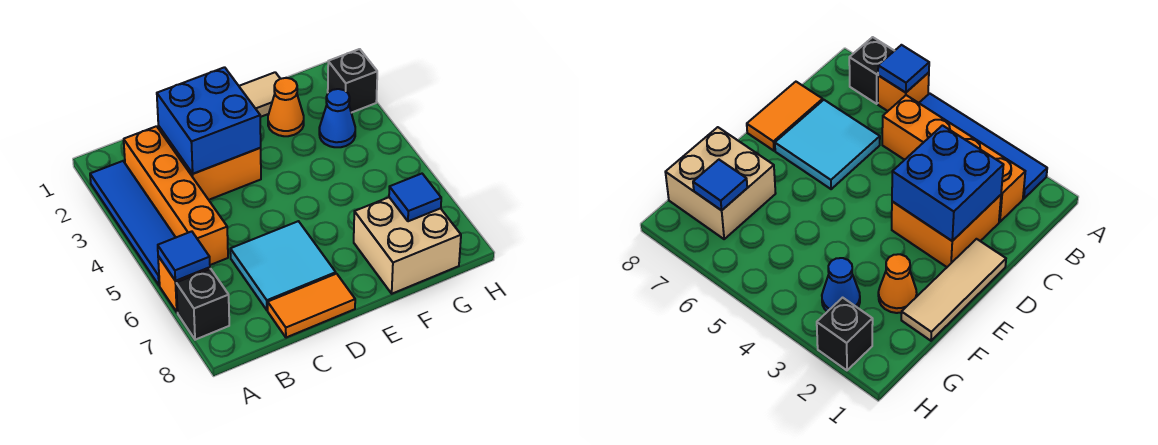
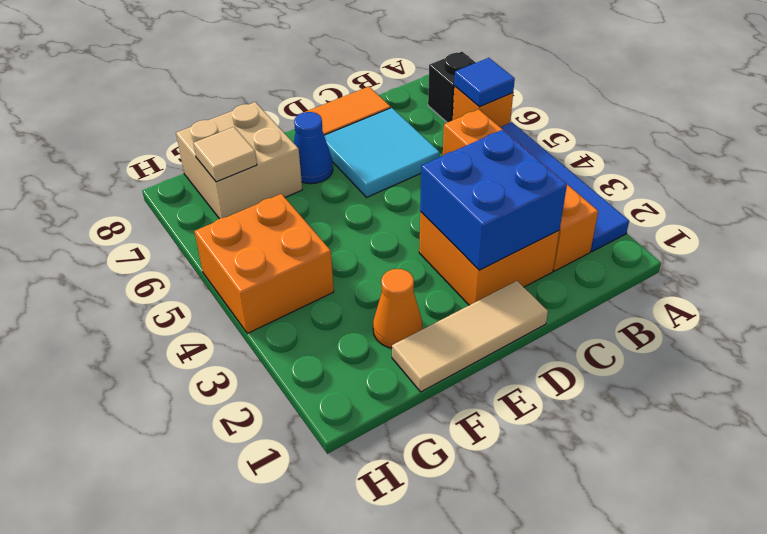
blue 1x1 cone [319,89,355,147] -> blue 1x1 cone moved to [294,112,333,184]
none -> orange 2x2 brick [194,194,334,333]
blue 1x1 tile [389,174,441,221] -> tan 1x1 tile [193,127,257,182]
black 1x1 brick [328,49,377,113] -> none

